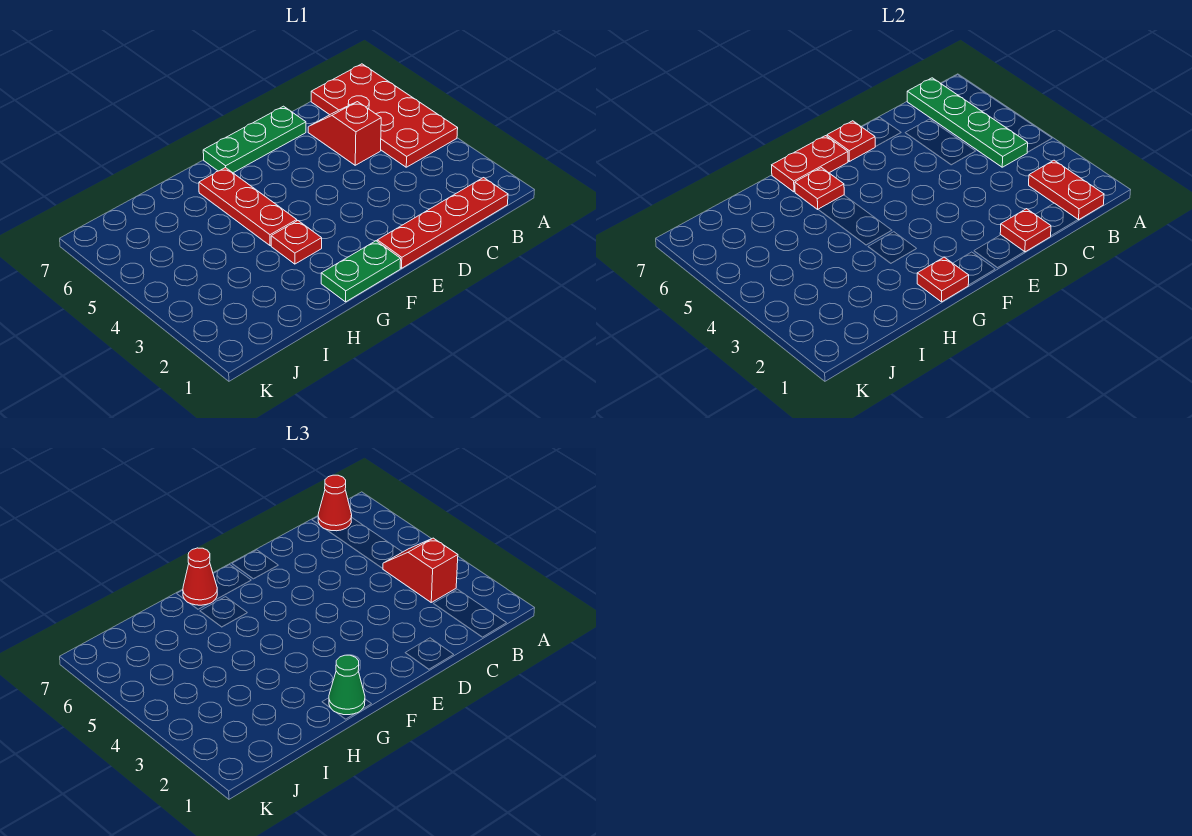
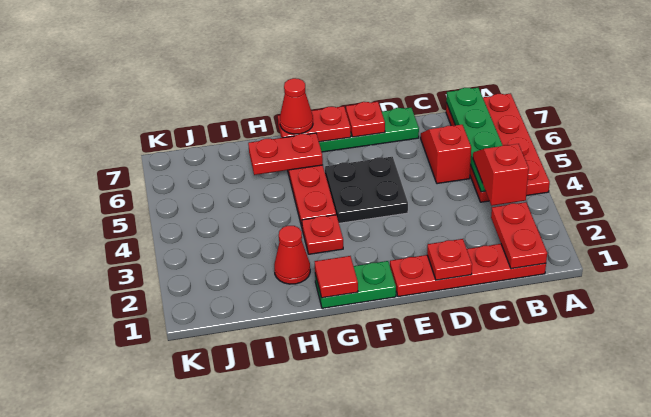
red 1x1 cone [318,475,352,531] -> red 1x1 cone moved to [274,226,310,284]
none -> black 2x2 plate [325,157,408,223]
red 1x1 plate [917,257,969,302] -> red 1x1 tile [315,256,358,298]
green 1x1 cone [329,655,365,715] -> none
red 1x1 plate [795,168,844,209] -> red 1x2 plate [248,133,323,175]

